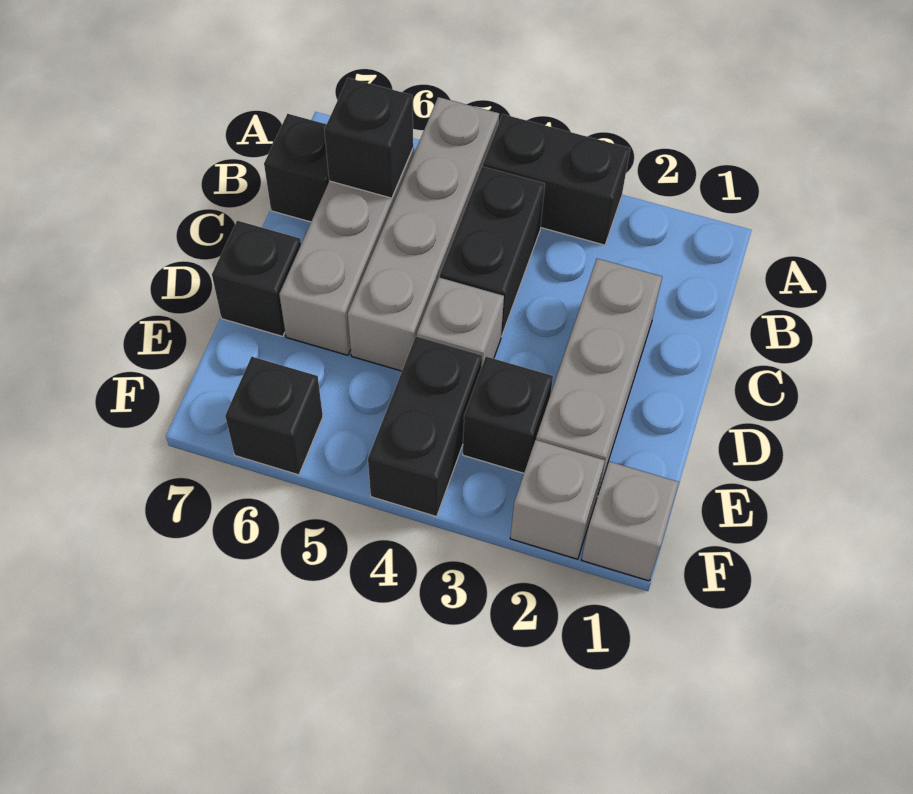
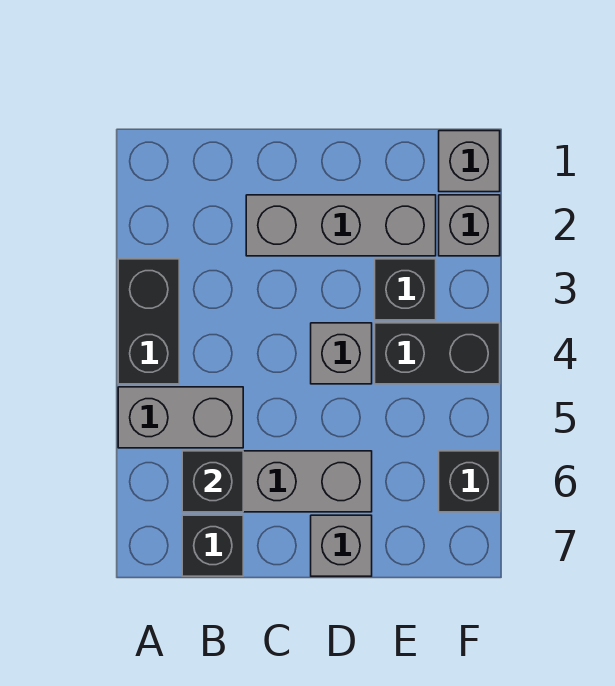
grey 1x4 brick [348,97,499,371] -> grey 1x2 brick [118,387,243,448]
black 1x2 brick [440,166,545,336] -> none
black 1x1 brick [212,221,301,336] -> grey 1x1 brick [311,515,372,576]

